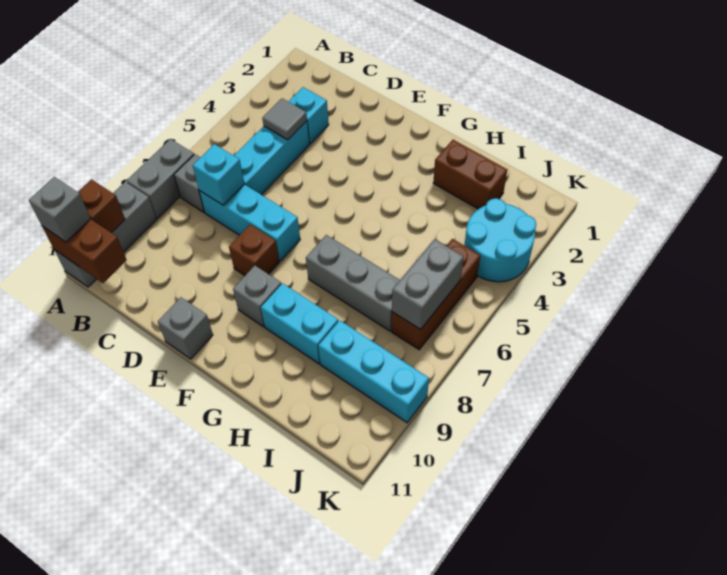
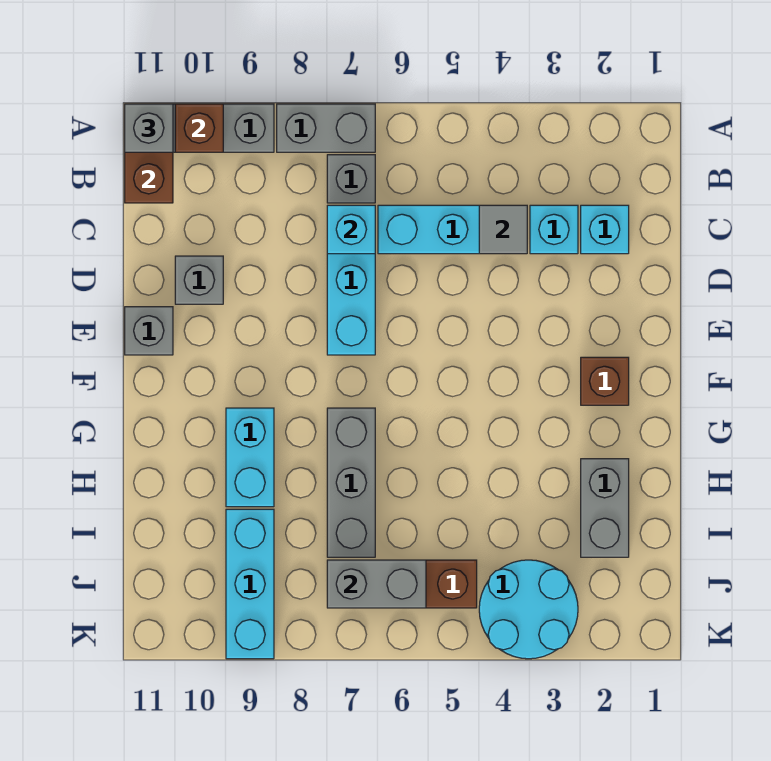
none -> cyan 1x1 brick [581,205,629,254]
brown 1x1 brick [229,224,279,275] -> brown 1x1 brick moved to [581,357,629,405]
grey 1x1 brick [233,266,281,327] -> grey 1x1 brick moved to [175,256,223,304]
brown 1x2 brick [433,140,507,209] -> grey 1x2 brick [581,459,629,557]

